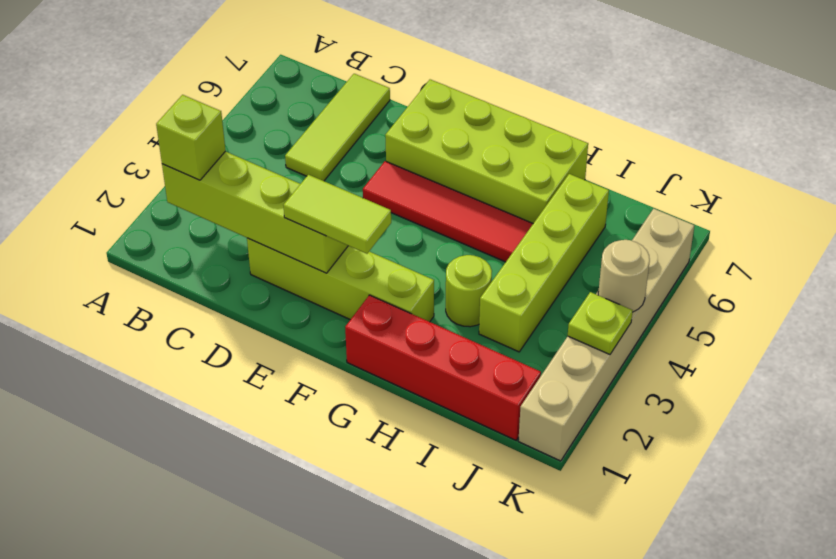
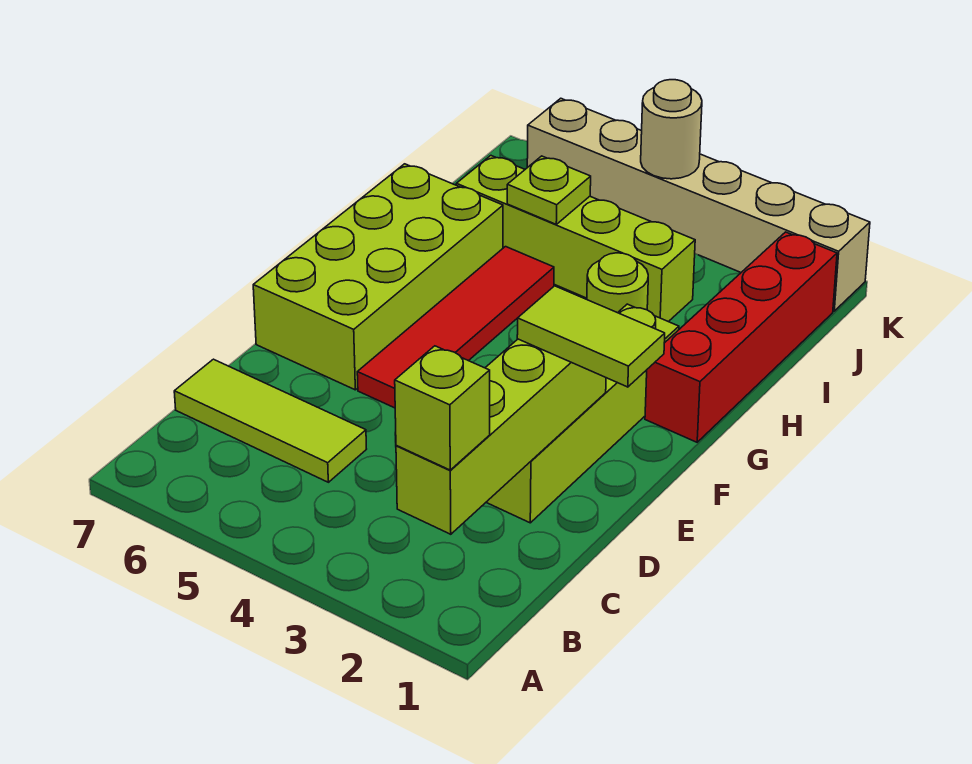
lime 1x2 tile [283,175,391,254] -> lime 1x2 tile turned to [517,286,665,387]
lime 1x1 plate [568,292,633,354] -> lime 1x1 plate moved to [507,156,591,224]

